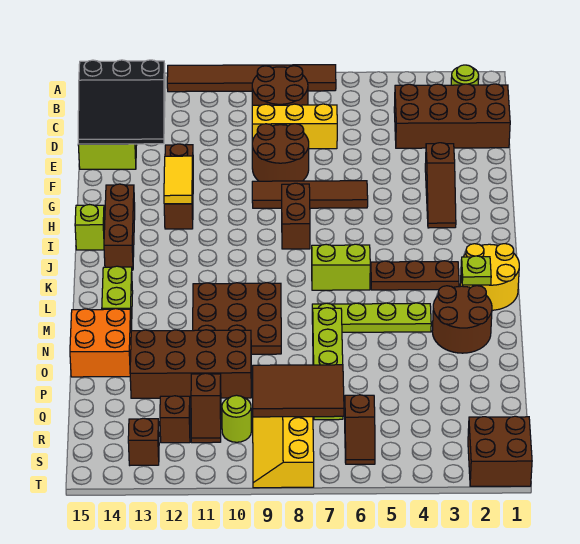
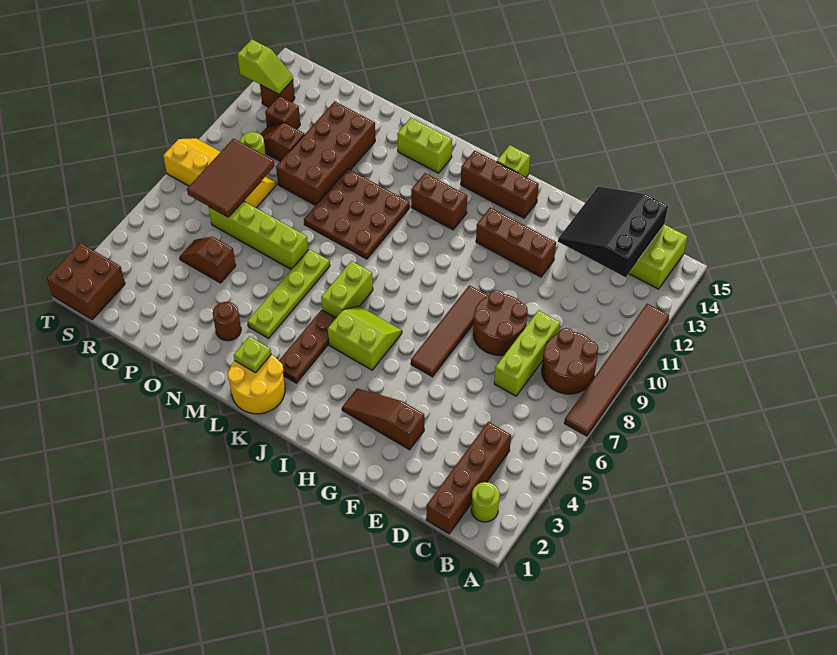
brown 2x4 brick [394,84,510,148] -> brown 1x4 brick [426,422,511,534]
yellow 1x3 brick [252,104,337,149] -> lime 1x3 brick [494,310,560,396]
yellow 1x2 tile [164,156,193,204] -> none
brown 1x2 brick [282,183,310,249] -> brown 1x2 brick moved to [411,173,467,230]
none -> lime 2x2 slope [328,306,402,370]
brown 2x2 round brick [432,286,492,353] -> brown 1x1 round brick [213,302,241,341]
orange 2x2 brick [70,309,132,377] -> none
brown 1x2 slope [345,395,375,464] -> brown 1x2 slope moved to [180,237,236,283]
none -> lime 1x2 slope [238,39,293,94]

